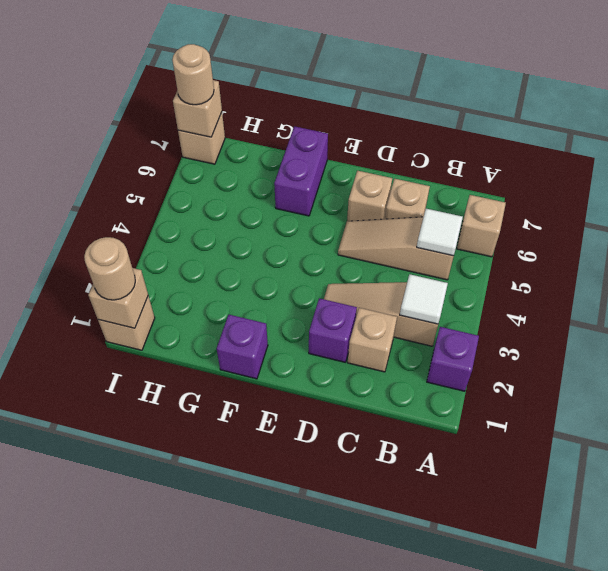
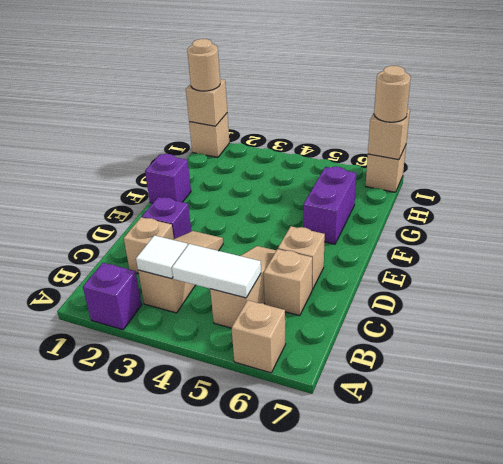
white 1x1 tile [417,209,463,256] -> white 1x2 tile [172,244,261,298]
purple 1x2 brick [274,126,328,216] -> purple 1x2 brick turned to [303,167,356,244]

